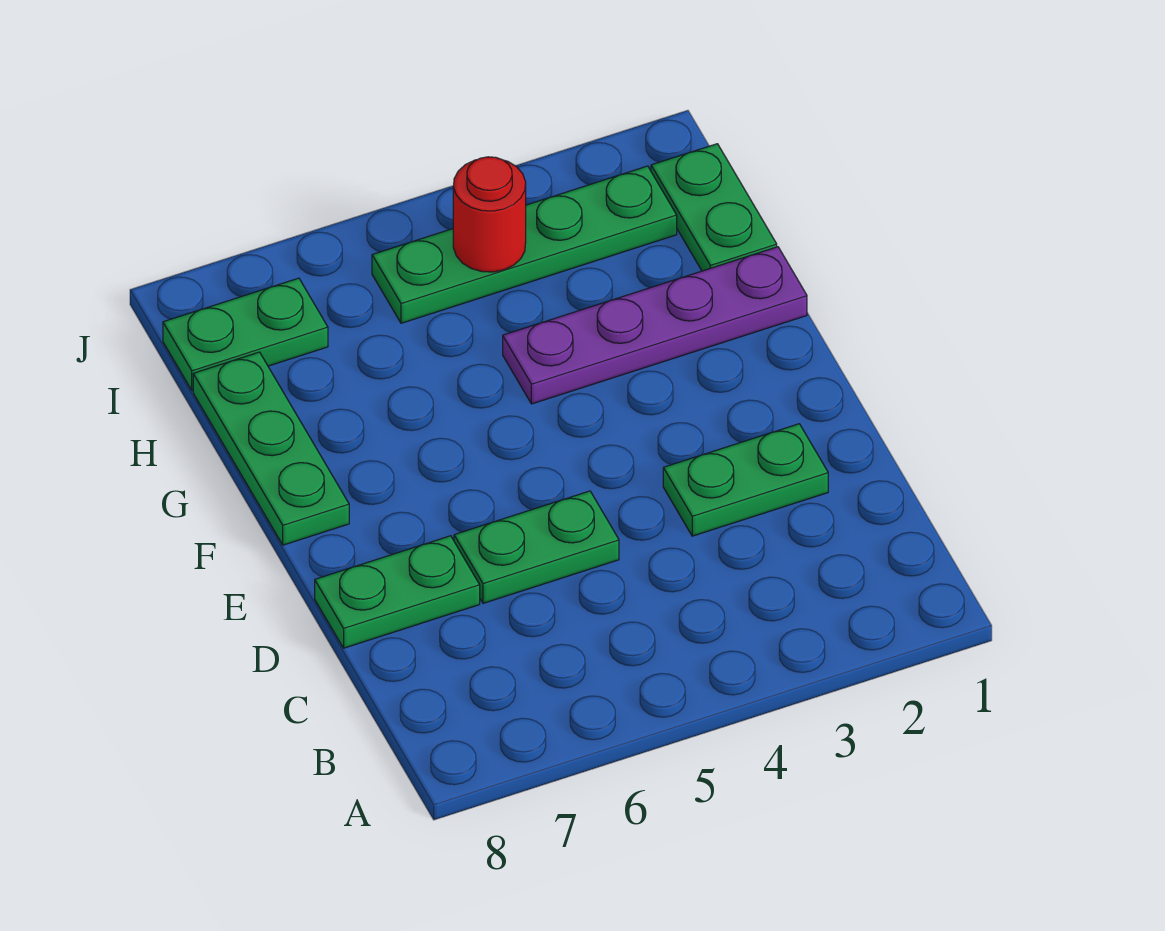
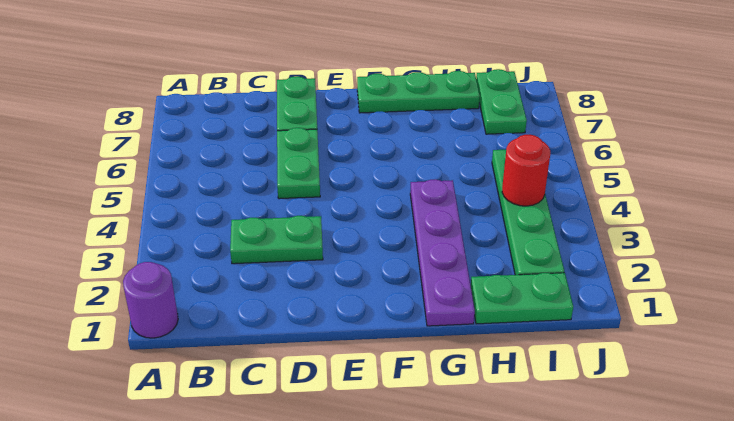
none -> purple 1x1 round brick [123,262,178,338]
green 1x2 plate [663,424,828,536] -> green 1x2 plate turned to [230,216,323,264]

